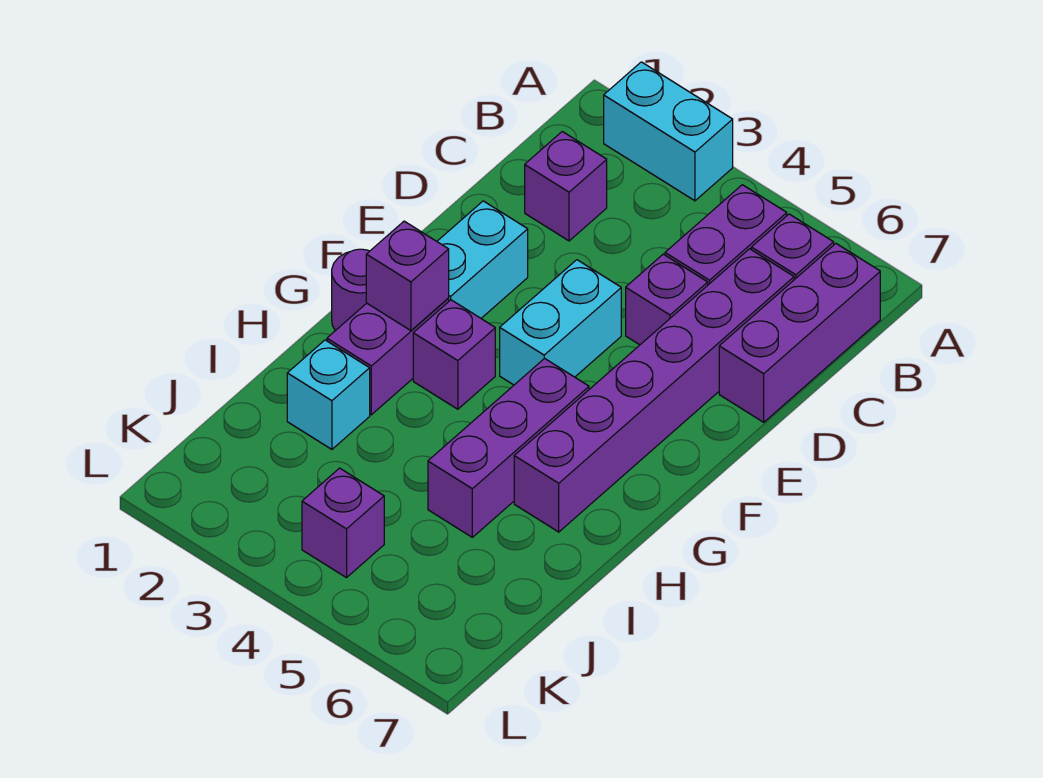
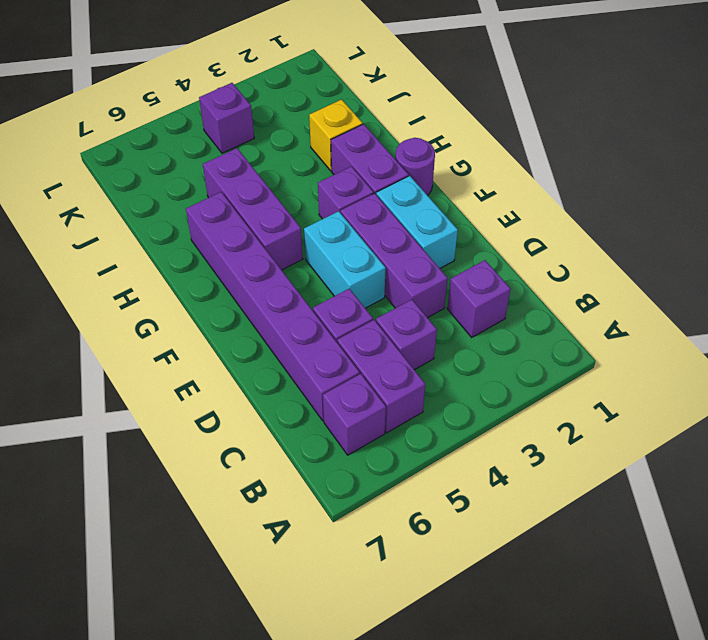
cyan 1x2 brick [604,62,733,201] -> none
purple 1x3 brick [719,244,880,422] -> purple 1x3 brick moved to [341,193,448,318]
purple 1x1 brick [366,221,449,331] -> purple 1x1 brick moved to [376,300,437,370]
cyan 1x1 brick [287,340,370,449] -> yellow 1x1 brick [309,100,363,171]

